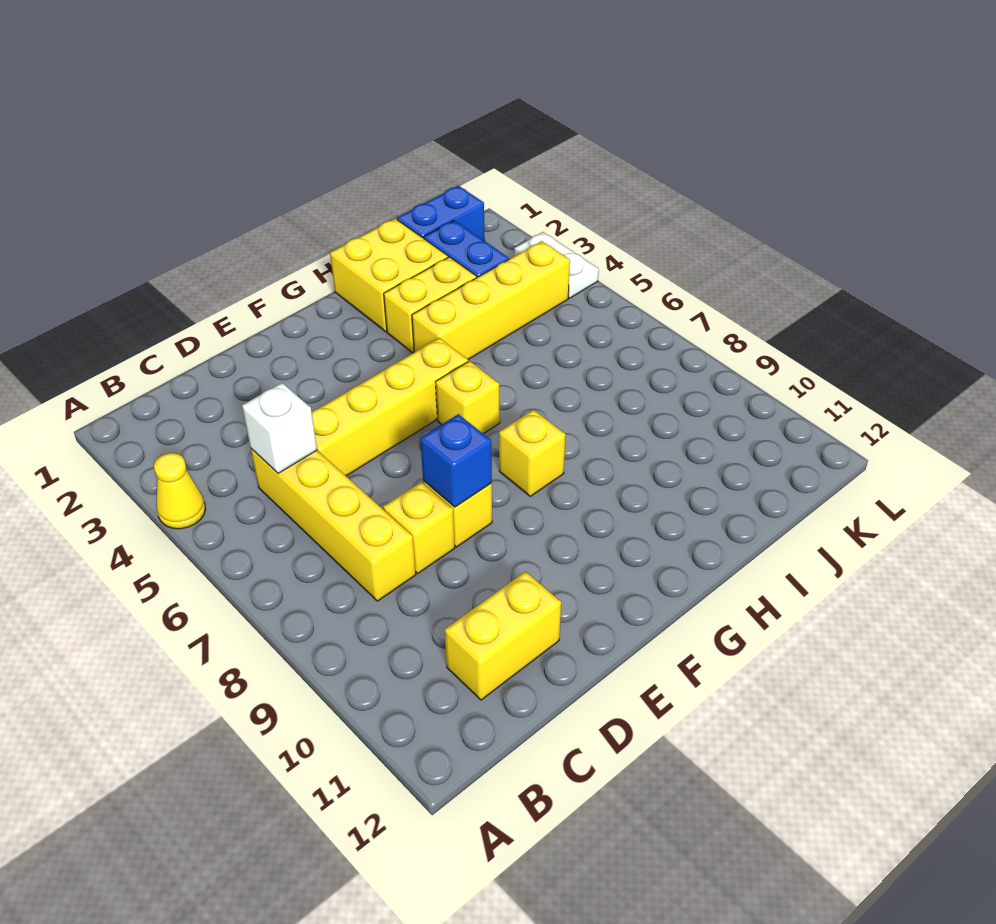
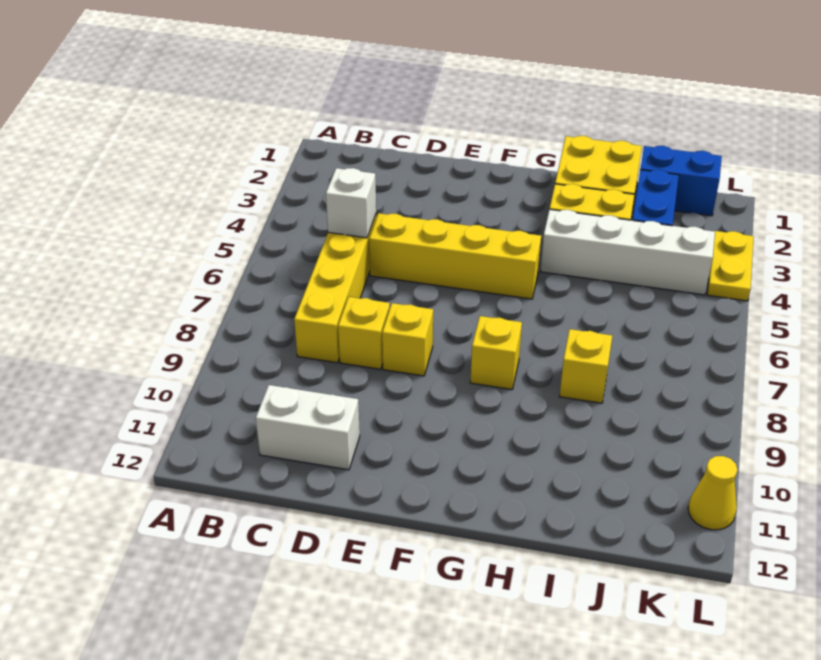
yellow 1x1 cone [154,453,205,529] -> yellow 1x1 cone moved to [688,456,738,530]
yellow 1x2 brick [445,571,561,700] -> white 1x2 brick [256,385,360,470]
blue 1x1 brick [420,414,492,507] -> none
yellow 1x1 brick [436,361,500,434] -> yellow 1x1 brick moved to [559,329,612,403]
yellow 1x4 brick [412,241,570,359] -> white 1x4 brick [541,209,715,295]
white 1x2 plate [514,232,599,298] -> yellow 1x2 plate [707,231,754,301]

